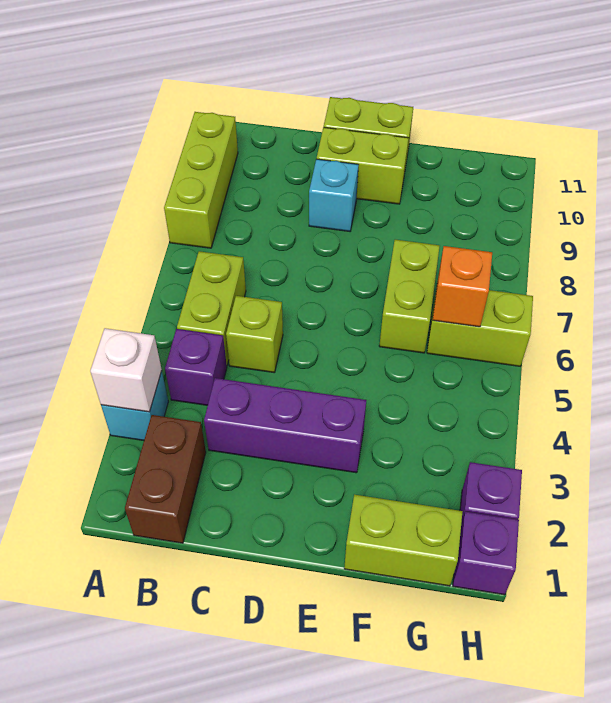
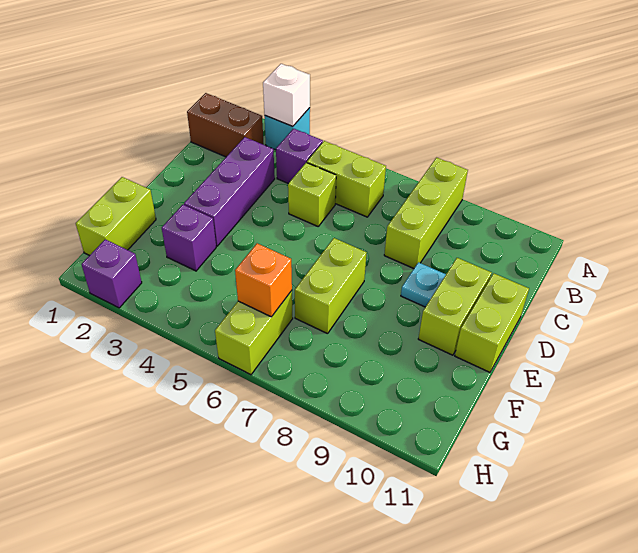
lime 1x3 brick [164,112,238,248] -> lime 1x3 brick turned to [384,158,468,268]
cyan 1x1 brick [309,159,358,231] -> cyan 1x1 plate [401,262,446,307]
lime 1x2 brick [379,240,440,353] -> lime 1x2 brick turned to [295,238,367,334]
purple 1x1 brick [453,512,519,595] -> purple 1x1 brick moved to [162,205,216,271]

